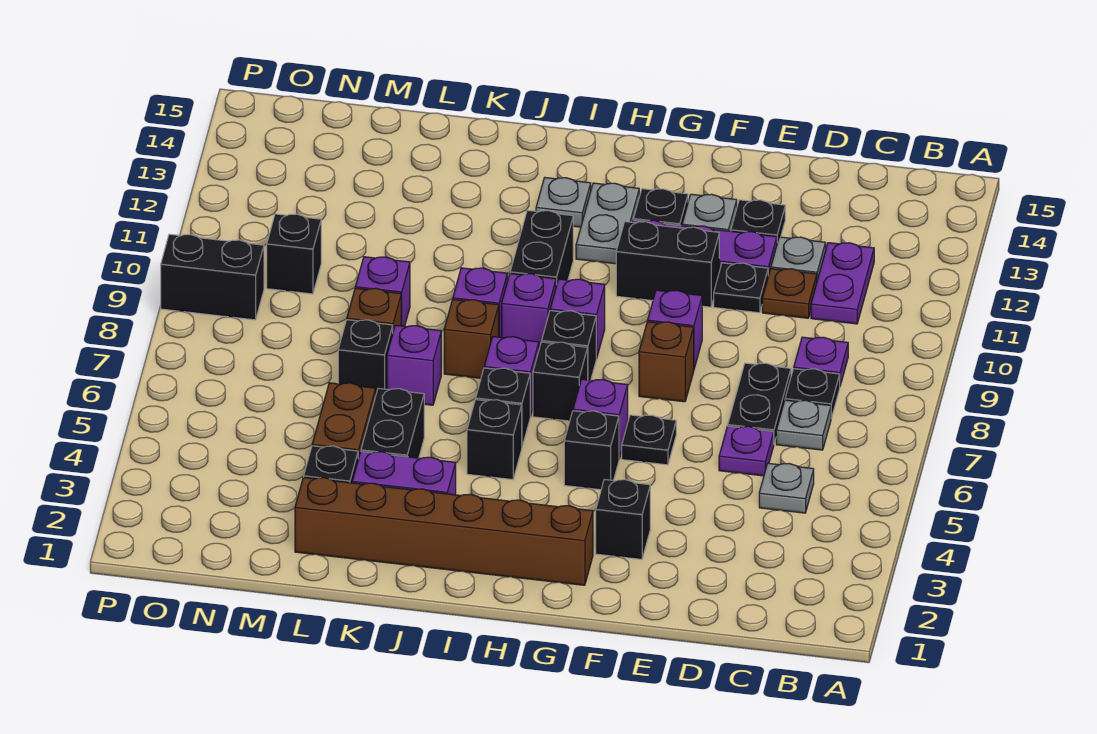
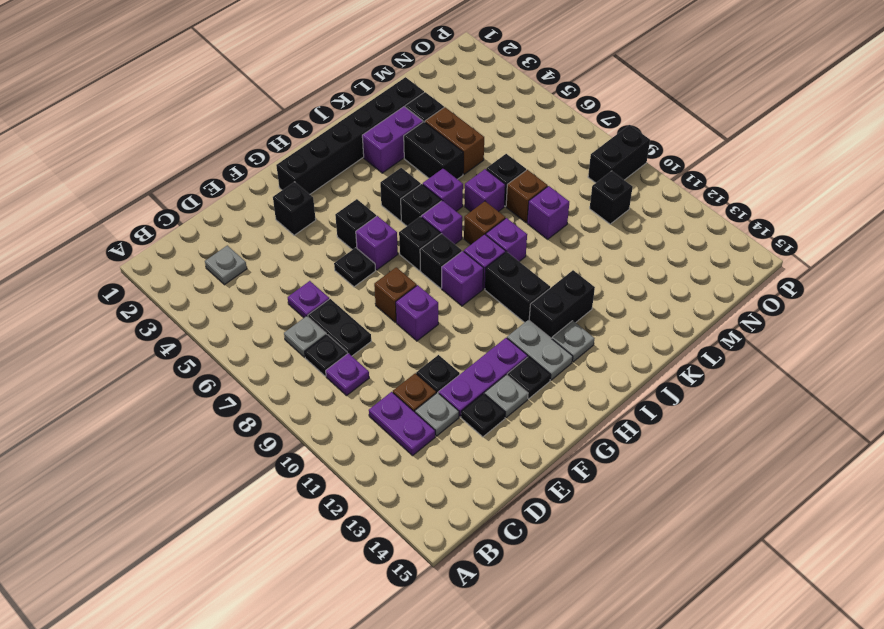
grey 1x1 plate [759,463,814,513] -> grey 1x1 plate moved to [205,245,247,285]
black 1x2 brick [616,222,719,307] -> black 1x2 brick moved to [529,270,595,339]
brown 1x6 brick [295,477,593,585] -> black 1x6 brick [276,77,424,194]
none -> purple 1x1 brick [423,168,463,211]

